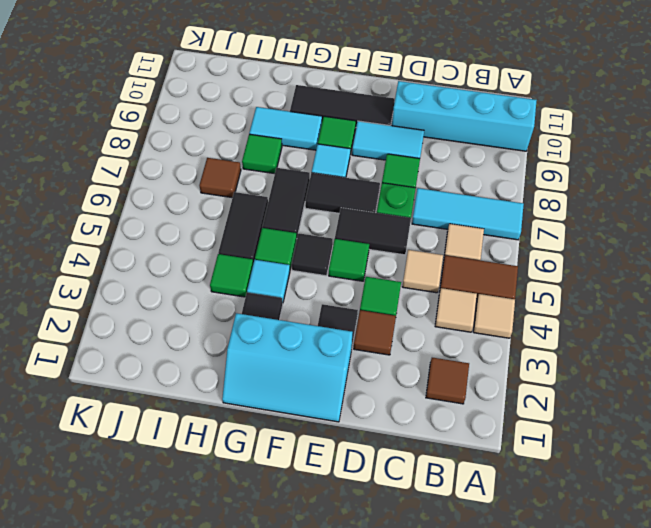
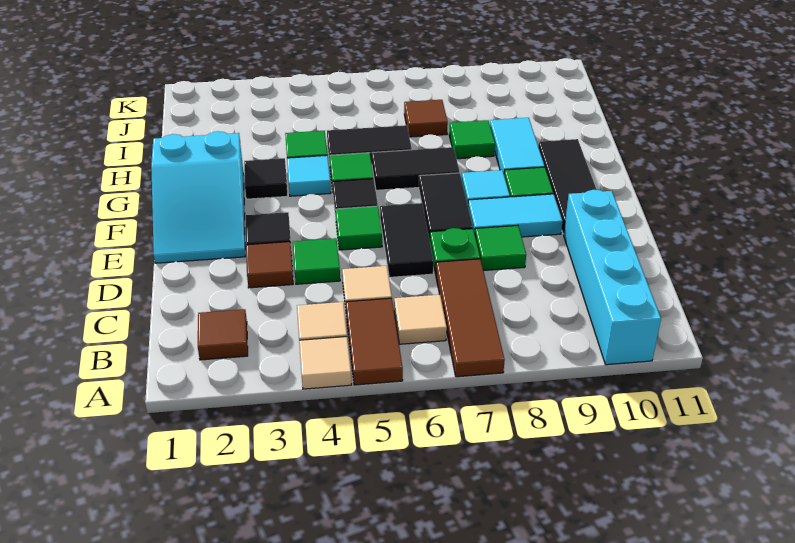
cyan 1x3 tile [412,188,524,240] -> brown 1x3 tile [436,259,505,377]
cyan 1x2 tile [352,121,424,160] -> cyan 1x2 tile turned to [468,194,563,237]
cyan 2x3 slope [222,313,353,422] -> cyan 2x3 slope turned to [151,131,245,263]

